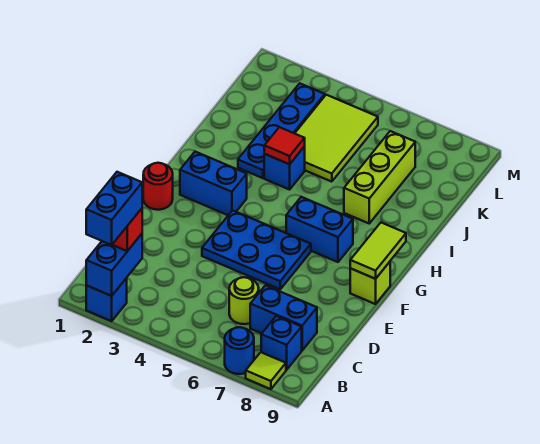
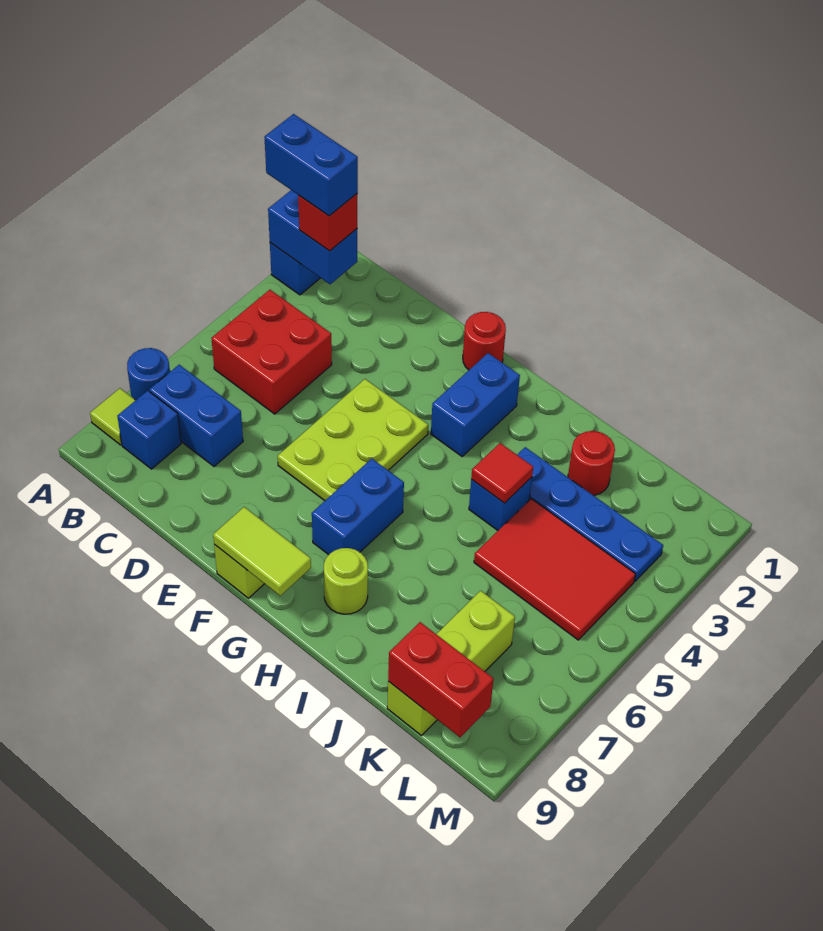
none -> red 2x2 brick [211,290,332,414]
lime 1x1 round brick [229,277,259,324] -> lime 1x1 round brick moved to [324,548,368,614]
blue 1x2 brick [250,285,317,350] -> blue 1x2 brick turned to [149,365,243,466]
blue 2x3 plate [202,210,311,289] -> lime 2x3 plate [278,379,428,501]
lime 1x3 brick [344,131,415,223] -> lime 1x3 brick turned to [387,591,515,735]
none -> red 1x1 round brick [568,431,615,495]
lime 2x3 tile [295,95,378,182] -> red 2x3 tile [474,499,635,640]
none -> red 1x2 brick [388,622,493,737]

